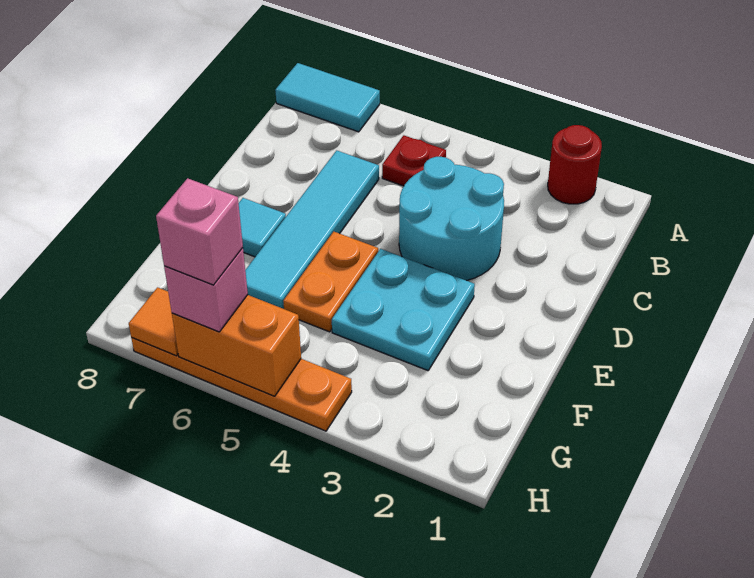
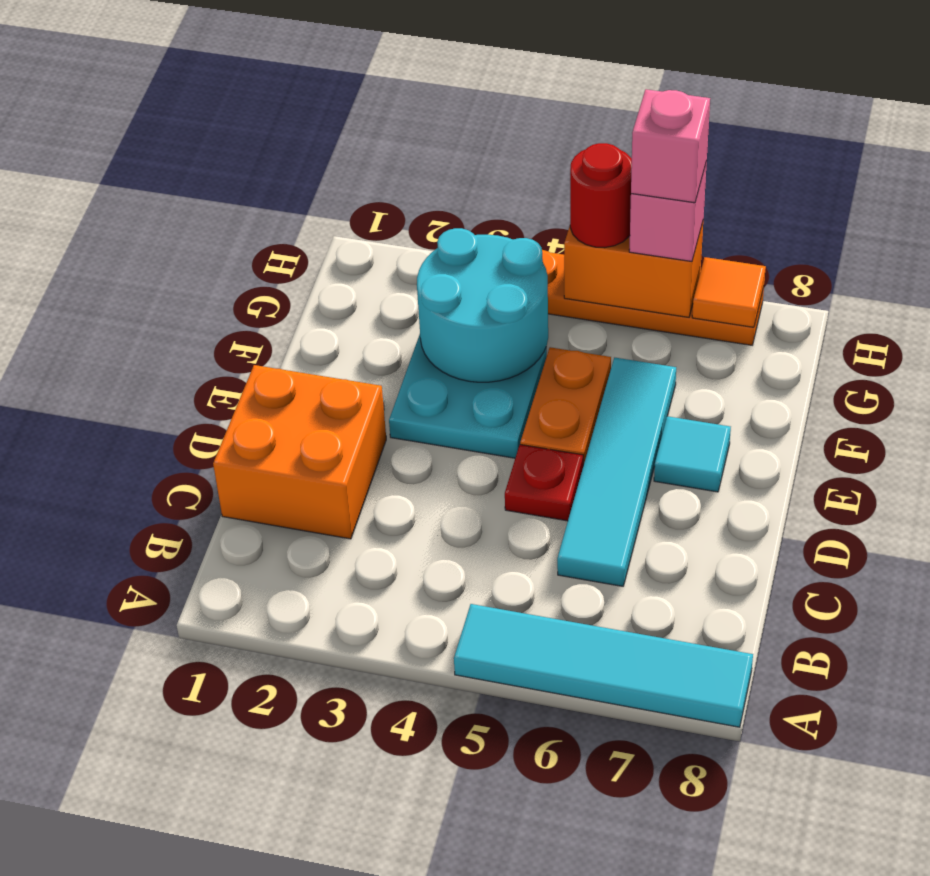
red 1x1 round brick [548,125,602,204] -> red 1x1 round brick moved to [570,143,632,248]
cyan 1x2 tile [275,63,380,132] -> cyan 1x4 tile [454,604,753,727]
red 1x1 plate [382,135,446,186] -> red 1x1 plate moved to [505,445,583,521]
none -> orange 2x2 brick [213,365,386,539]
cyan 2x2 round brick [399,157,504,281] -> cyan 2x2 round brick moved to [417,228,548,382]

